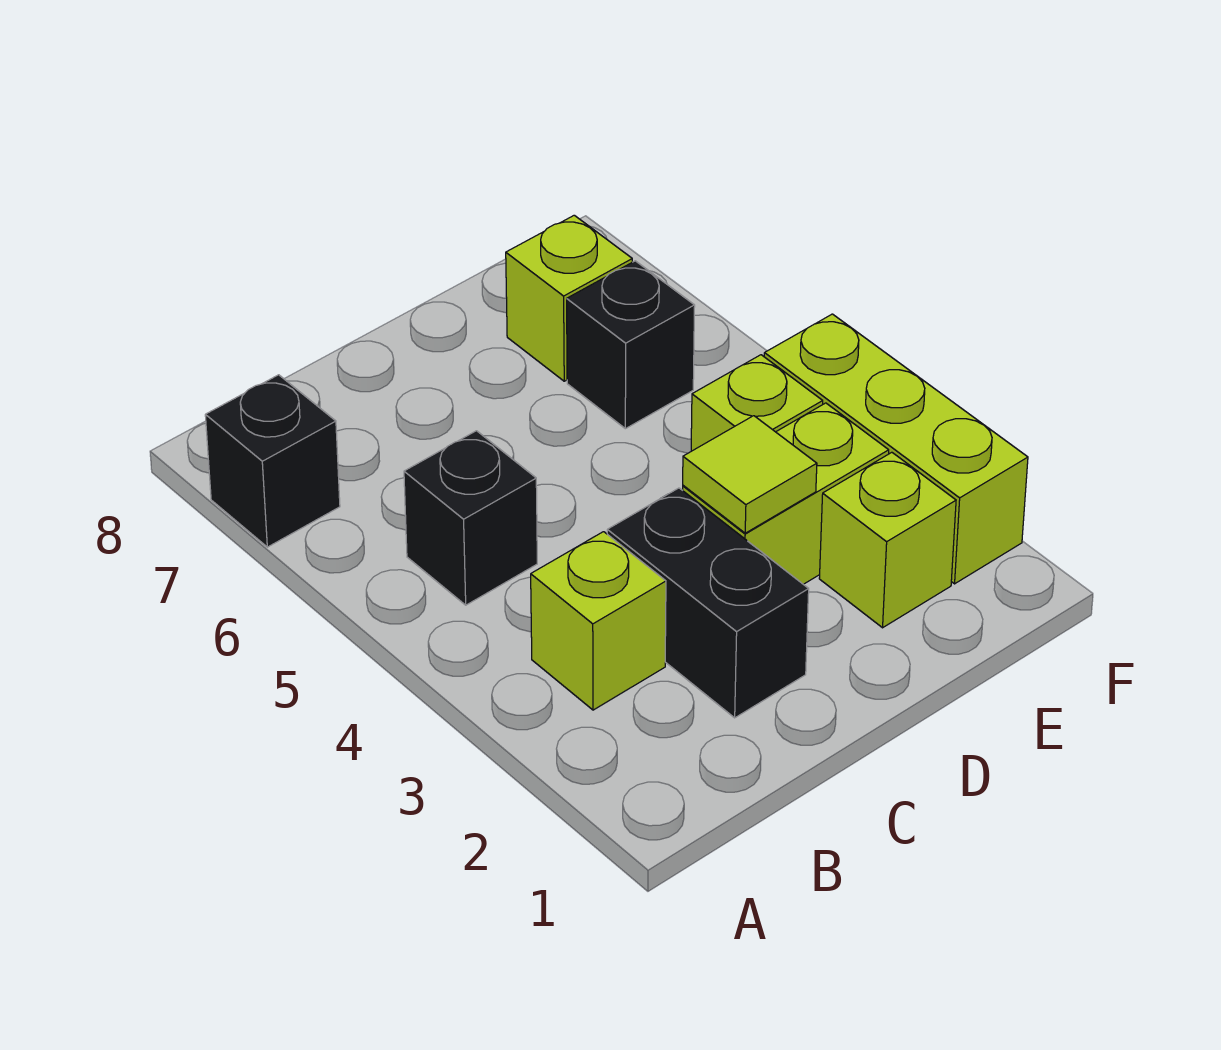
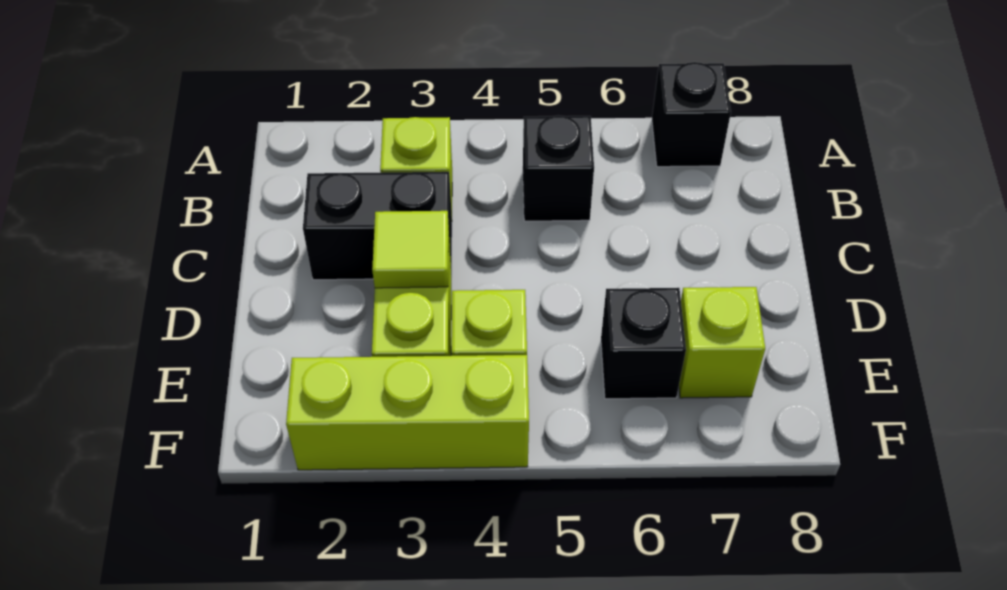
lime 1x1 brick [819,452,956,628] -> none

